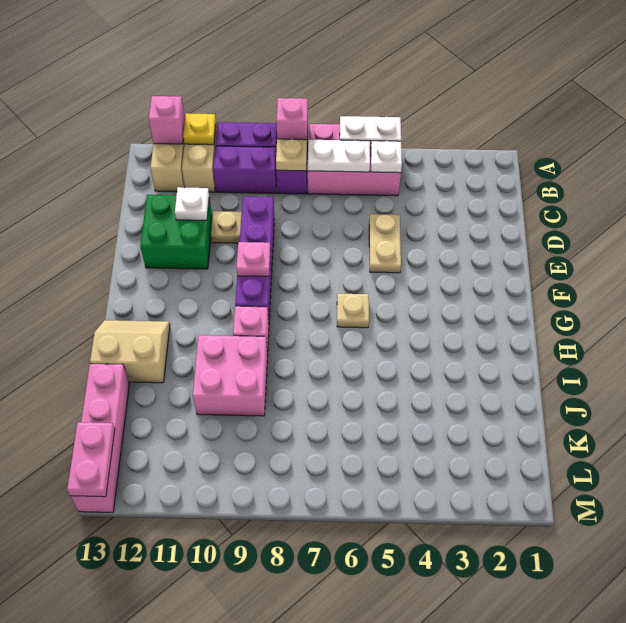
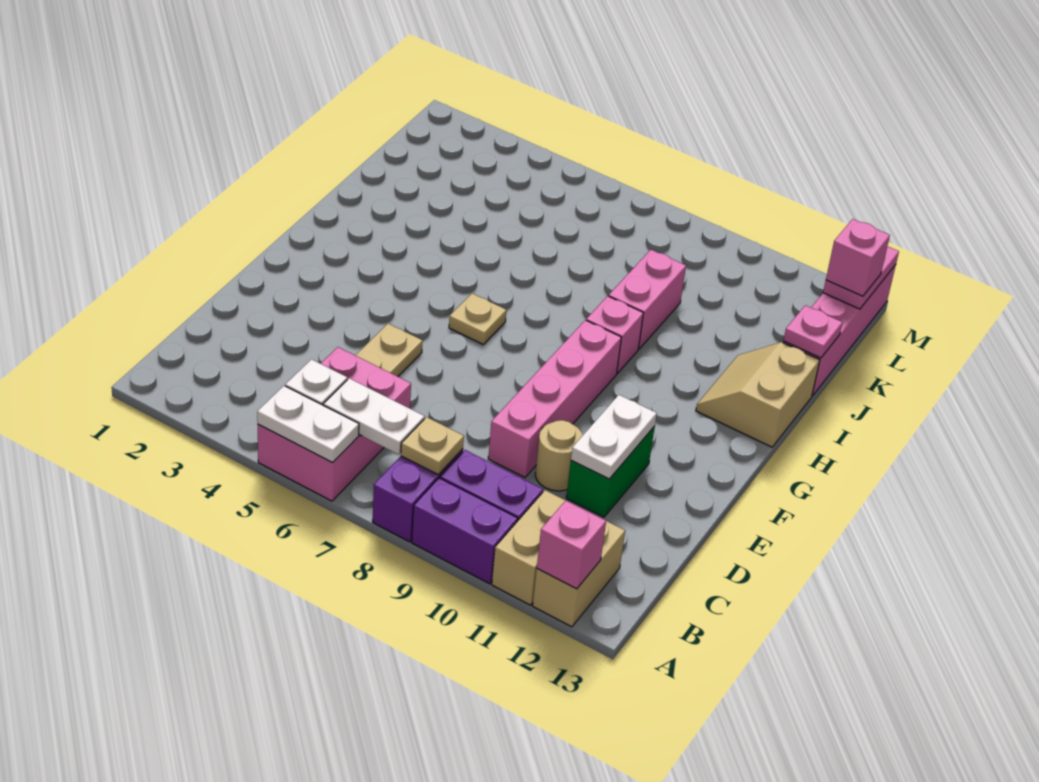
pink 2x3 brick [308,124,401,196] -> pink 2x3 brick turned to [258,347,411,501]
pink 1x1 brick [276,98,308,140] -> pink 1x1 brick moved to [826,219,890,296]
yellow 1x1 plate [183,113,216,145] -> none
purple 1x4 brick [235,196,275,319] -> pink 1x4 brick [488,320,622,477]
tan 1x1 plate [211,211,242,243] -> tan 1x1 round brick [535,420,583,491]
green 2x2 brick [140,195,212,269] -> green 1x2 brick [566,426,655,517]
white 1x1 plate [175,187,209,220] -> white 1x2 plate [571,395,657,479]
pink 1x1 plate [236,242,271,276] -> pink 1x1 plate moved to [784,305,842,358]
tan 2x2 slope [90,320,170,383] -> tan 2x2 slope turned to [696,342,820,447]
pink 2x2 brick [193,335,268,416] -> pink 1x2 brick [609,250,686,349]

